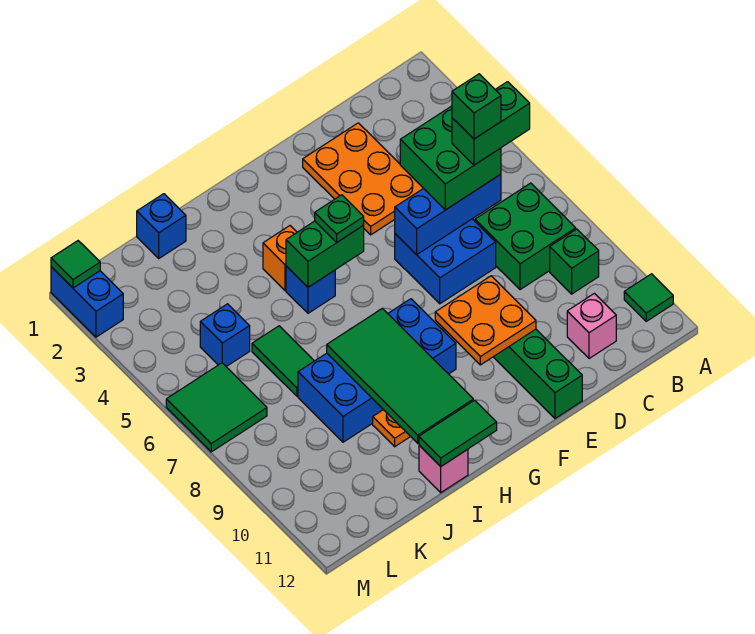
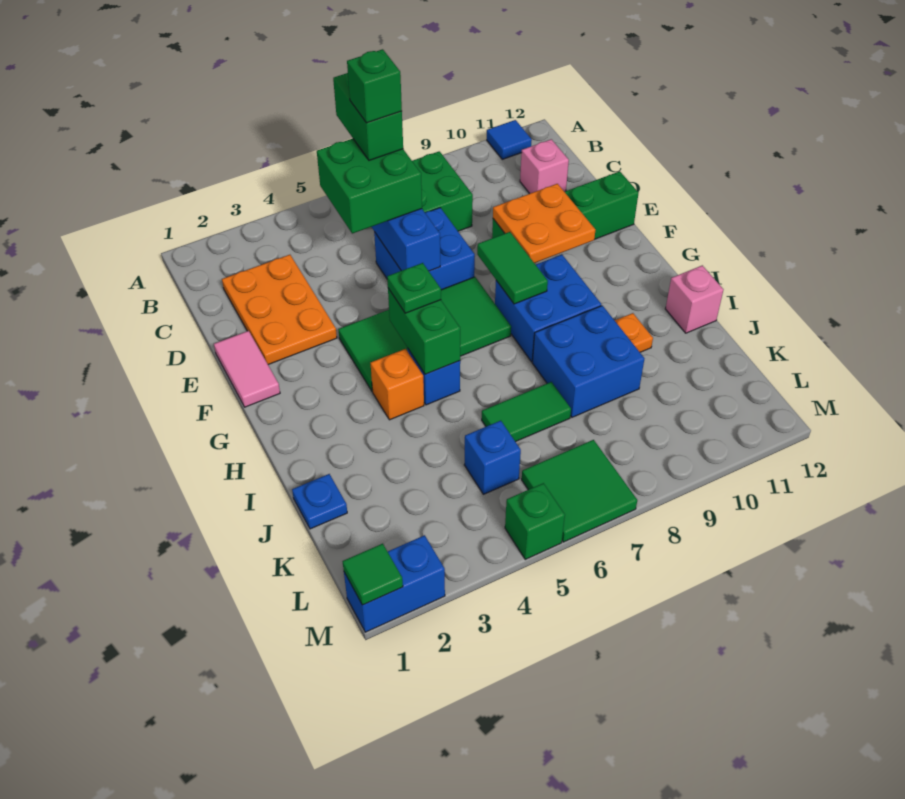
green 1x1 tile [624,274,673,321] -> blue 1x1 tile [487,120,532,159]
green 1x1 brick [550,229,599,294] -> green 1x1 brick moved to [505,483,565,559]
orange 2x3 plate [303,123,423,235] -> orange 2x3 plate turned to [222,255,337,365]
none -> pink 1x2 tile [214,331,280,407]
green 2x4 tile [327,308,473,443] -> green 2x4 tile moved to [338,277,511,391]
green 1x2 tile [419,400,497,466] -> green 1x2 tile moved to [477,232,548,304]
blue 1x1 brick [137,194,186,258] -> blue 1x1 plate [292,474,347,529]

